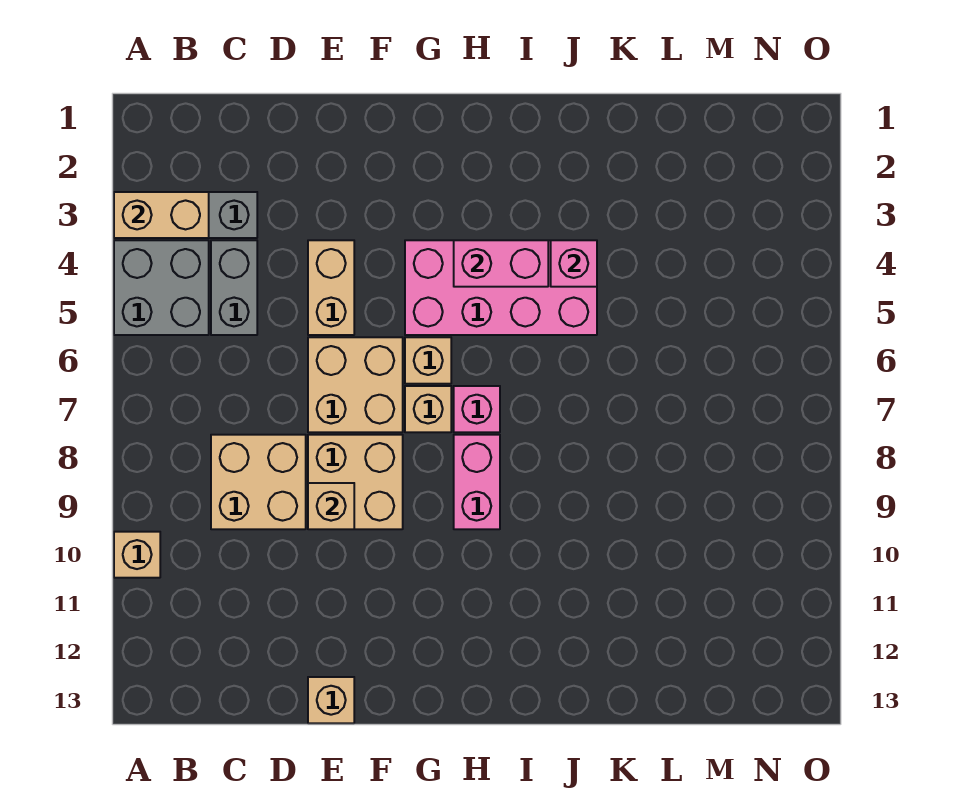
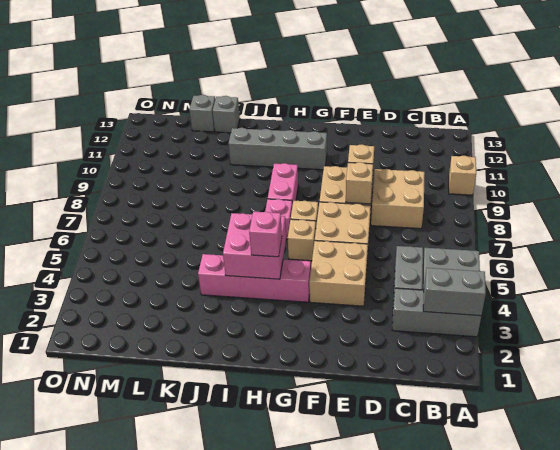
tan 1x2 brick [114,192,209,238] -> grey 1x2 brick [423,268,486,316]
tan 1x2 brick [308,240,354,335] -> tan 2x2 brick [309,241,368,306]
tan 1x1 brick [308,677,354,723] -> tan 1x1 brick moved to [346,162,373,204]
pink 2x4 brick [405,240,597,335] -> pink 1x4 brick [198,254,311,302]
none -> grey 1x4 brick [228,128,327,170]
pink 1x2 brick [454,240,548,287] -> pink 2x2 brick [223,213,286,279]
pink 1x1 brick [551,240,597,287] -> pink 1x1 brick moved to [249,211,282,257]
none -> grey 1x1 brick [213,96,240,133]
none -> grey 1x1 brick [189,95,215,132]

